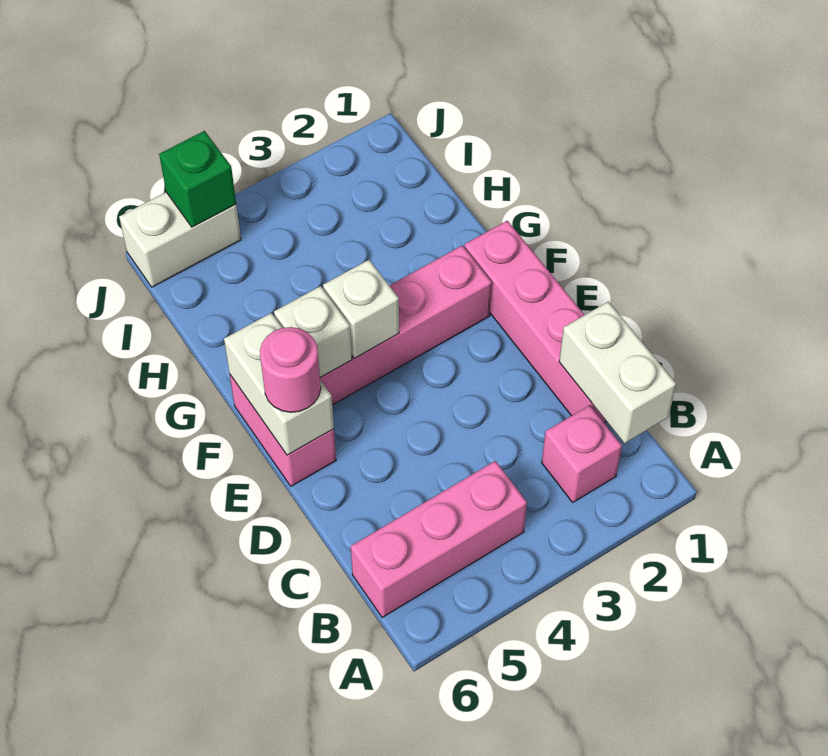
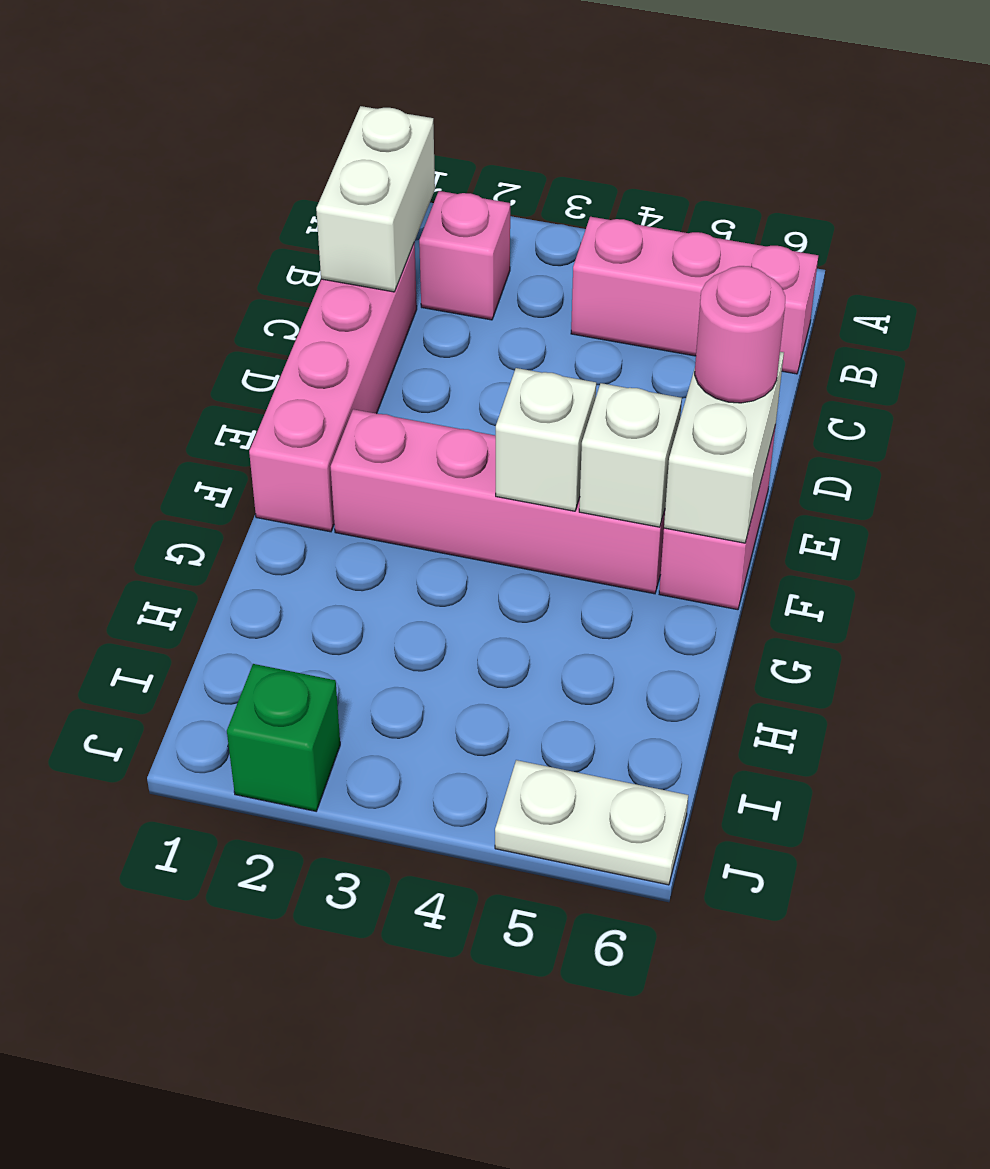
white 1x2 brick [119,192,241,287] -> white 1x2 plate [495,760,688,885]
green 1x1 brick [159,131,236,227] -> green 1x1 brick moved to [227,664,340,811]

